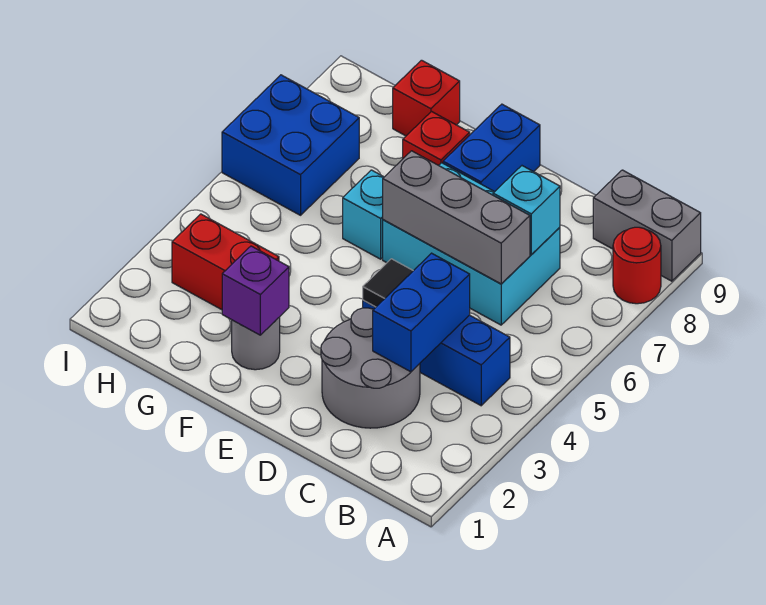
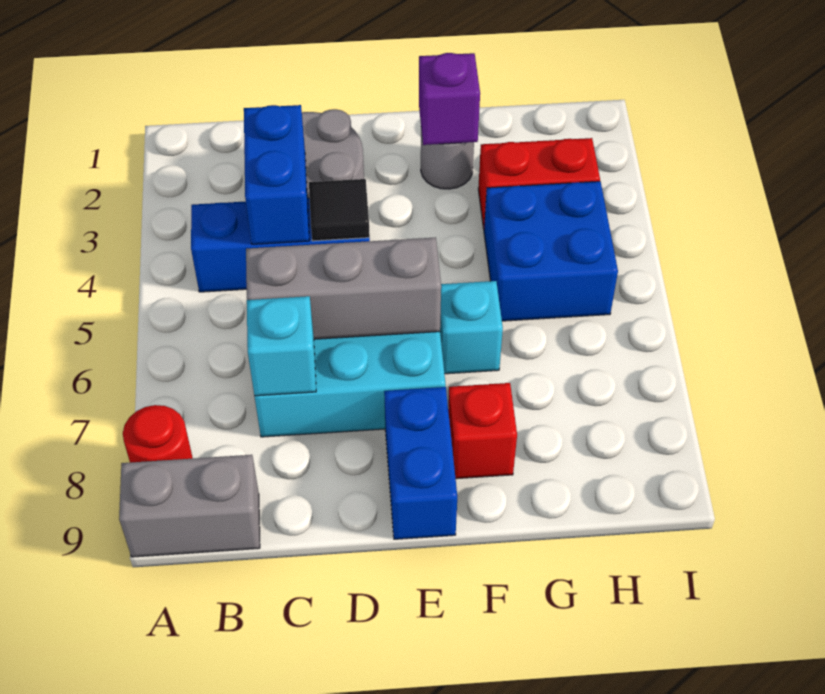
red 1x1 brick [393,60,460,136] -> none
blue 2x2 brick [222,75,359,215] -> blue 2x2 brick moved to [484,181,618,321]

